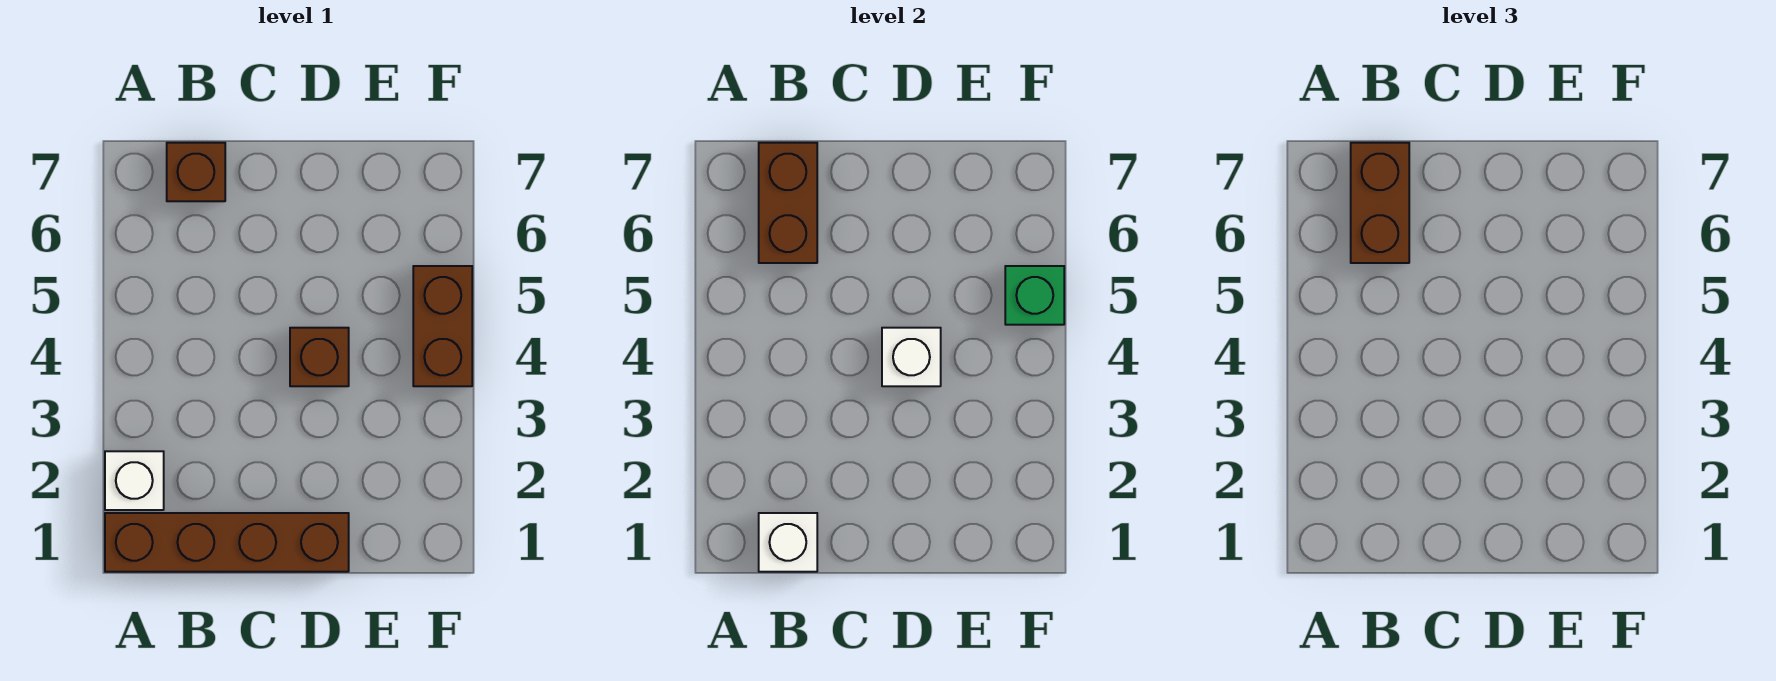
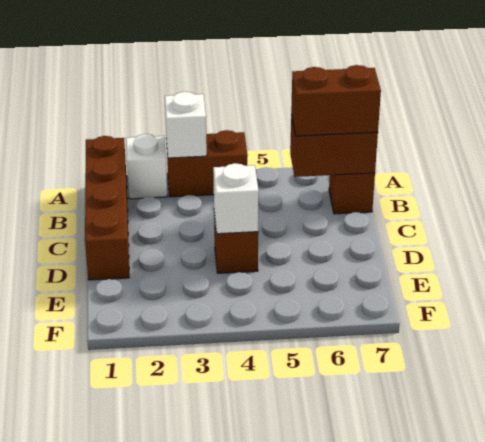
white 1x1 brick [759,513,817,572] -> white 1x1 brick moved to [165,92,207,158]
brown 1x2 brick [413,266,472,386] -> brown 1x2 brick moved to [166,130,248,197]
green 1x1 brick [1005,266,1064,325] -> none

